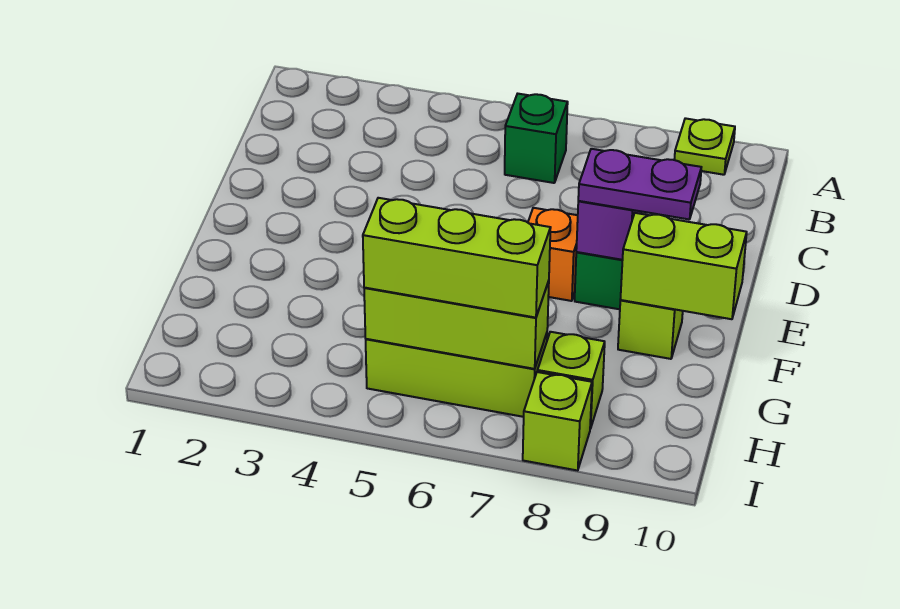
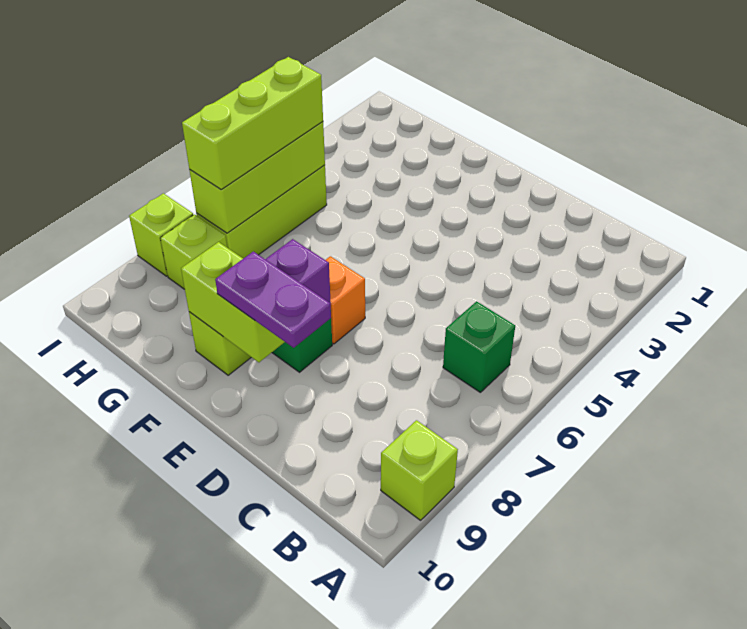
lime 1x1 plate [674,118,735,175] -> lime 1x1 brick [381,420,458,520]
purple 1x2 plate [578,149,701,219] -> purple 1x2 plate turned to [215,252,331,348]
lime 1x2 brick [620,213,747,319] -> lime 1x2 brick turned to [181,242,284,362]

